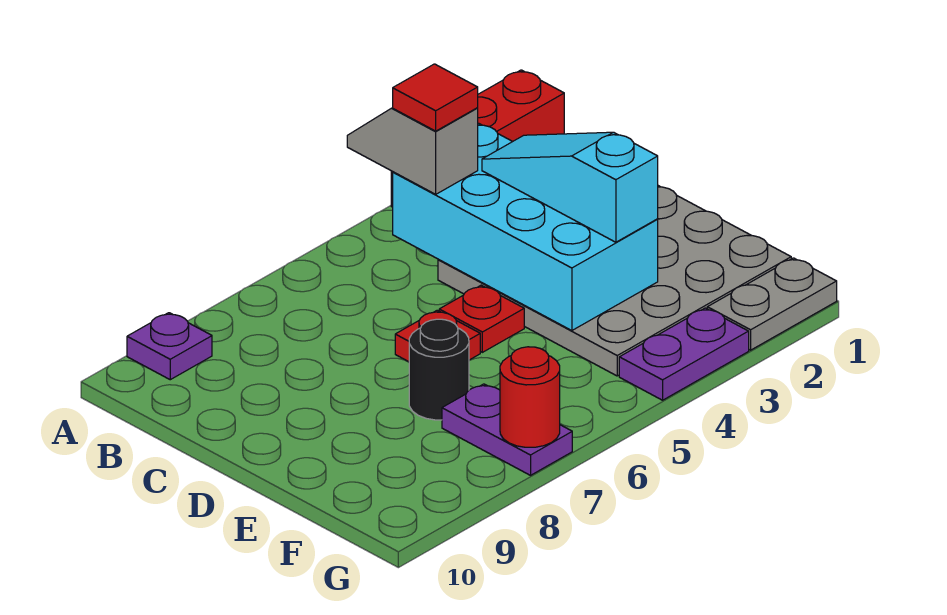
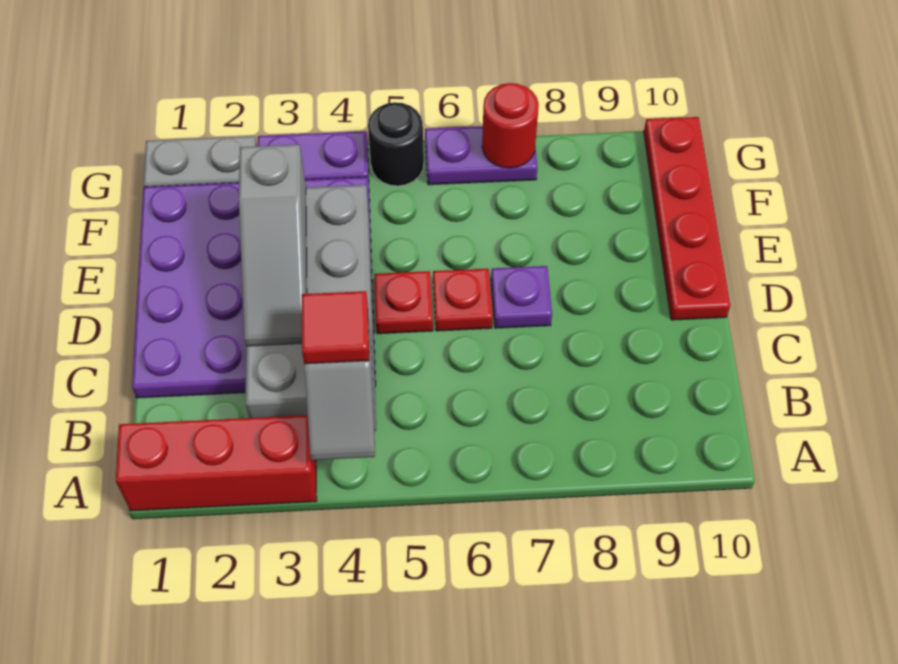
purple 1x1 plate [127,313,212,380] -> purple 1x1 plate moved to [491,266,552,328]
cyan 2x4 brick [393,123,658,331] -> grey 2x4 brick [245,185,376,431]
grey 4x4 plate [438,186,791,376] -> purple 4x4 plate [132,177,376,398]
cyan 1x3 slope [482,132,658,242] -> grey 1x3 slope [239,145,307,346]
none -> red 1x4 plate [644,117,730,320]
black 1x1 round brick [409,319,469,420] -> black 1x1 round brick moved to [368,102,424,186]
purple 1x2 plate [442,384,572,475] -> purple 1x2 plate turned to [425,126,537,185]

